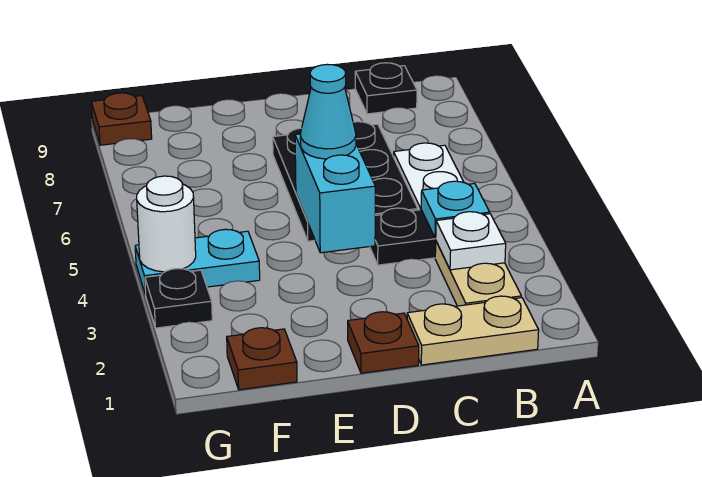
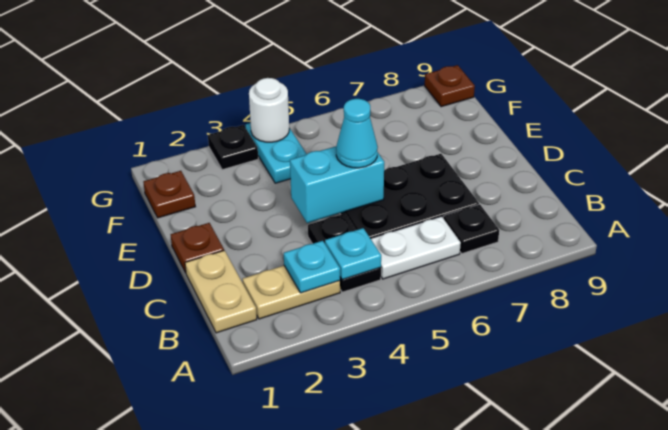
white 1x1 plate [435,212,506,270] -> cyan 1x1 plate [284,241,340,293]
black 1x1 plate [355,63,417,114] -> black 1x1 plate moved to [443,204,499,253]

